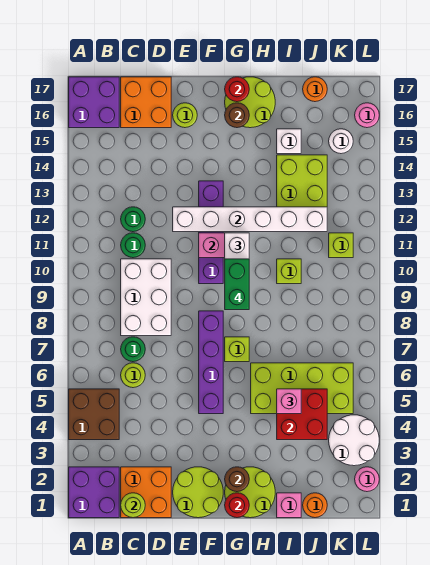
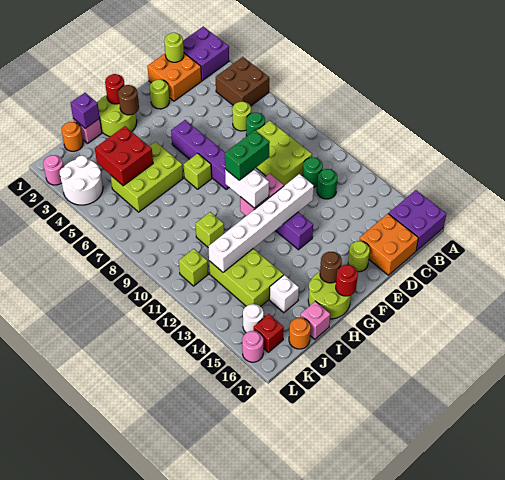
white 2x3 brick [121,259,171,336] -> lime 2x3 brick [256,121,312,186]
lime 2x2 round brick [173,467,223,518] -> lime 1x1 round brick [150,80,169,109]
green 1x2 brick [225,259,249,310] -> green 1x2 brick turned to [225,130,270,180]
lime 2x4 brick [251,363,353,414] -> lime 2x3 brick [110,142,183,212]
none -> purple 1x1 brick [71,93,100,129]
pink 1x1 brick [277,389,301,414] -> pink 1x1 brick moved to [301,301,330,339]
none -> red 1x1 brick [254,314,284,352]

